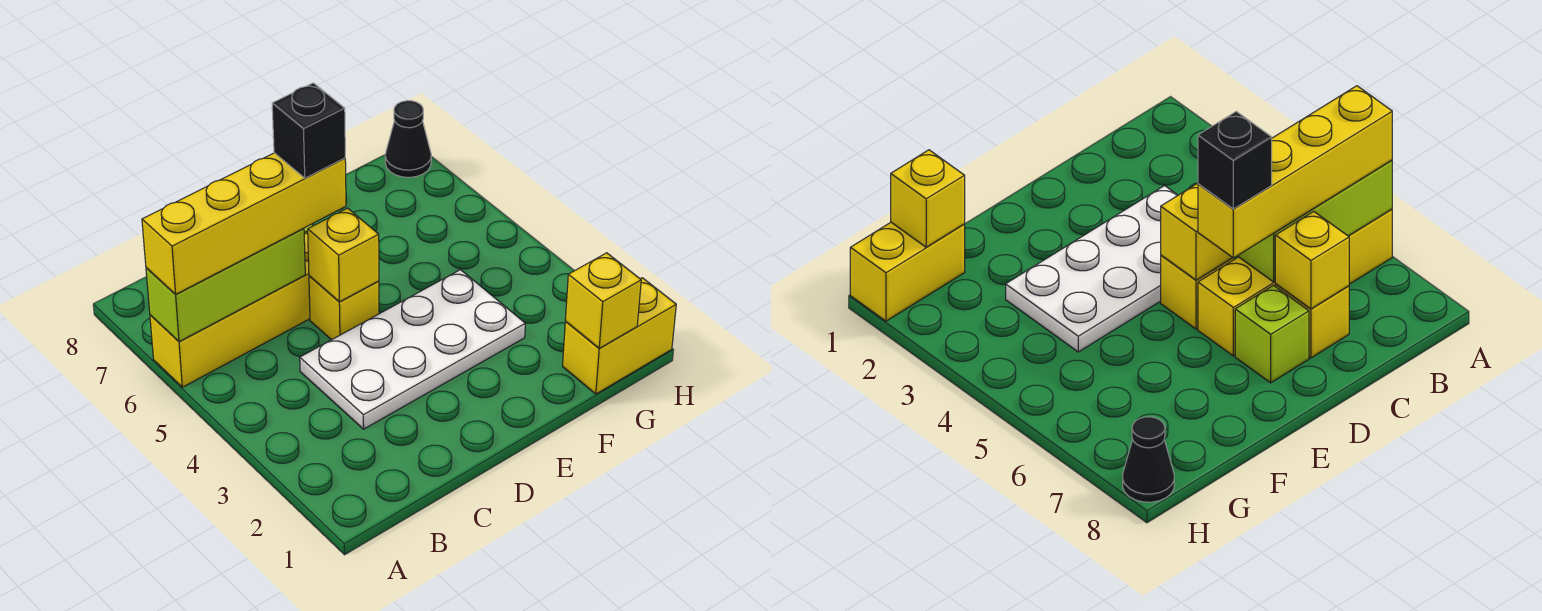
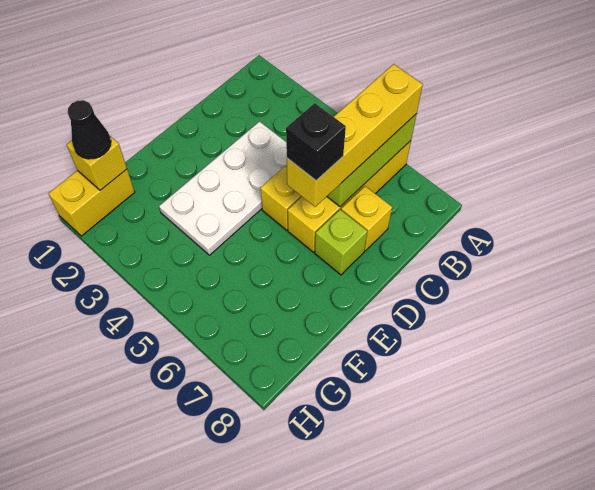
yellow 1x1 brick [1275,211,1349,309] -> none
yellow 1x1 brick [308,208,379,302] -> none
black 1x1 cone [385,101,431,177] -> black 1x1 cone moved to [68,100,111,159]

